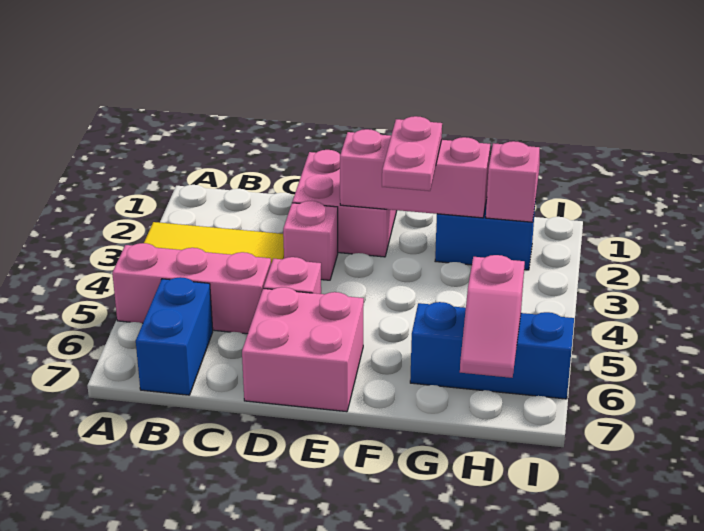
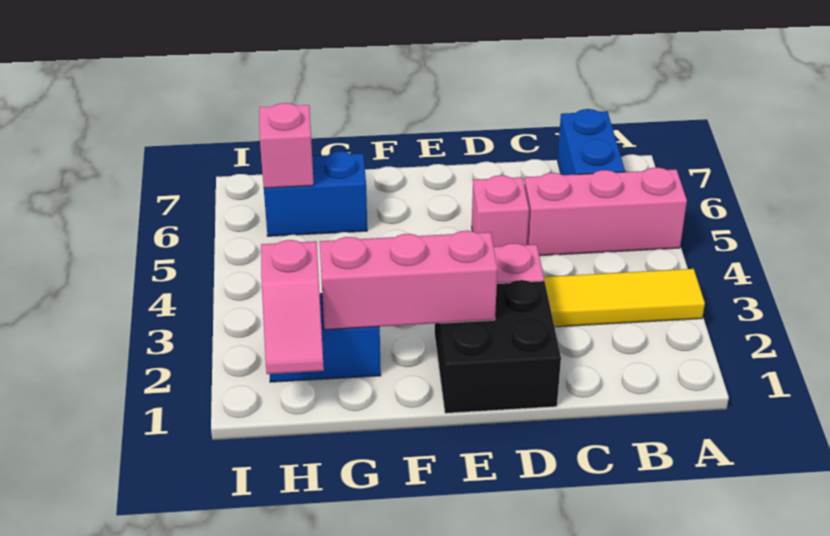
pink 2x2 brick [292,150,397,257] -> black 2x2 brick [435,280,561,413]
pink 2x2 brick [242,287,364,412] -> none
pink 1x2 plate [382,116,442,191] -> none
blue 1x3 brick [410,302,574,399] -> blue 1x2 brick [264,151,367,236]

